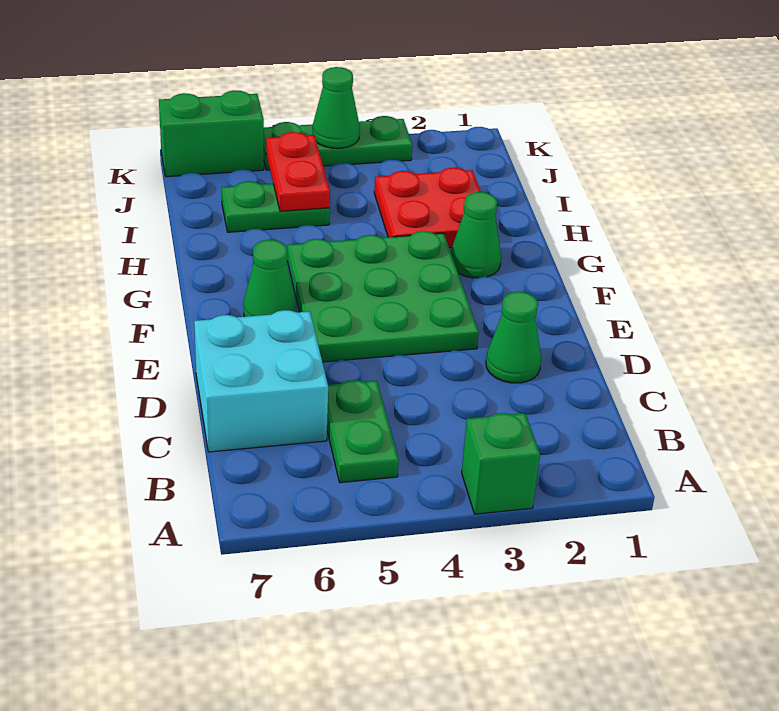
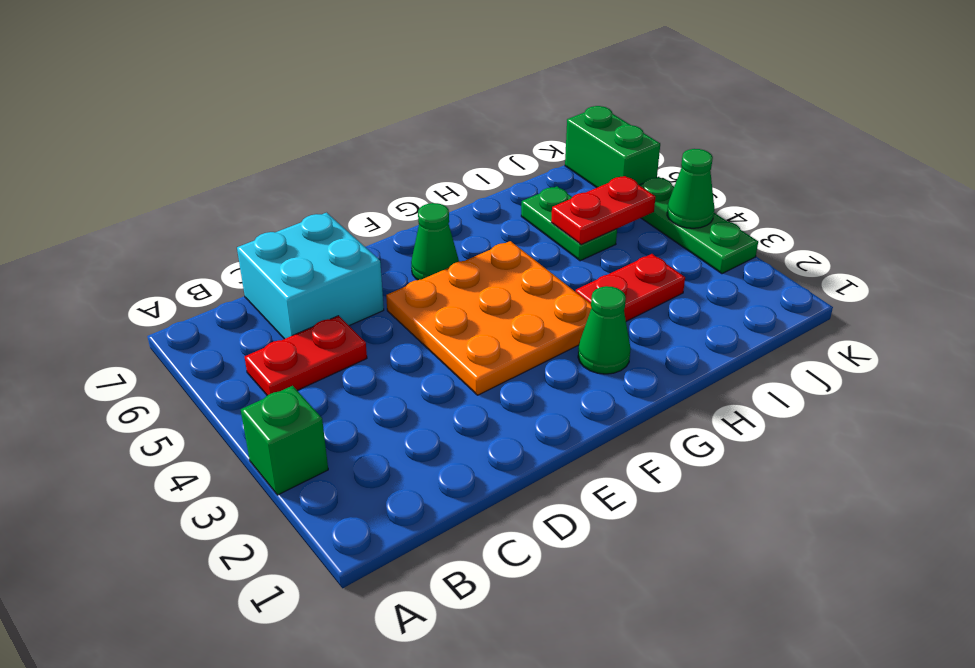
green 1x2 plate [327,380,399,483] -> red 1x2 plate [245,316,367,395]
green 1x1 cone [486,292,541,383] -> none
green 3x3 plate [288,231,479,362] -> orange 3x3 plate [386,241,591,395]
red 2x2 plate [374,168,481,248] -> red 1x2 plate [576,254,685,321]

